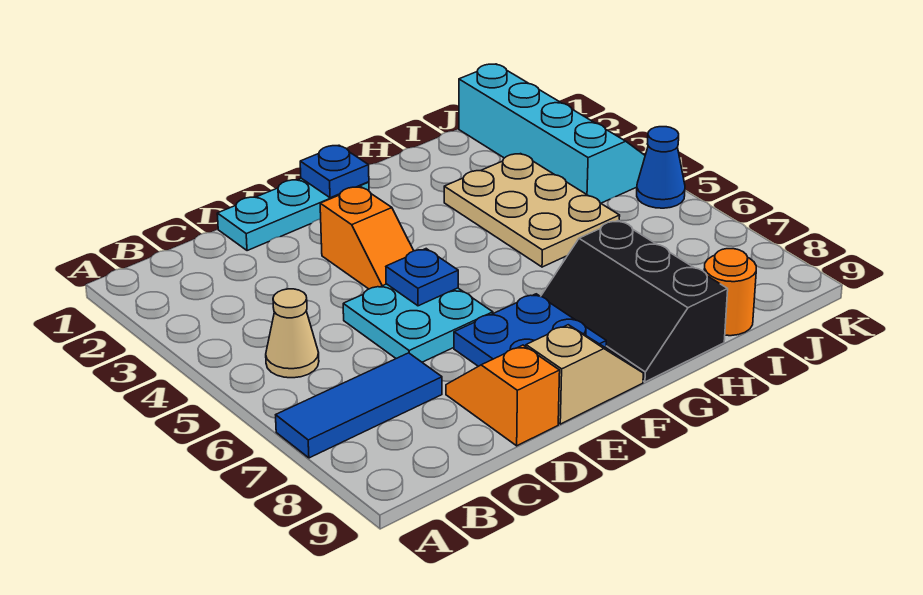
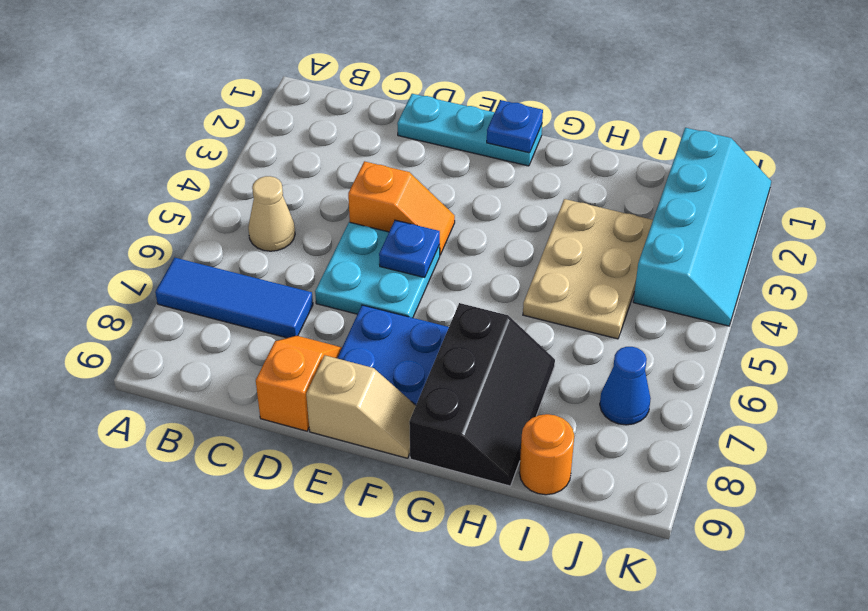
orange 1x2 slope [320,186,414,289] -> orange 1x2 slope turned to [348,161,455,255]
black 2x3 slope [541,220,728,382] -> black 2x3 slope turned to [409,303,555,486]
blue 1x1 cone [637,127,685,208] -> blue 1x1 cone moved to [600,347,651,425]

